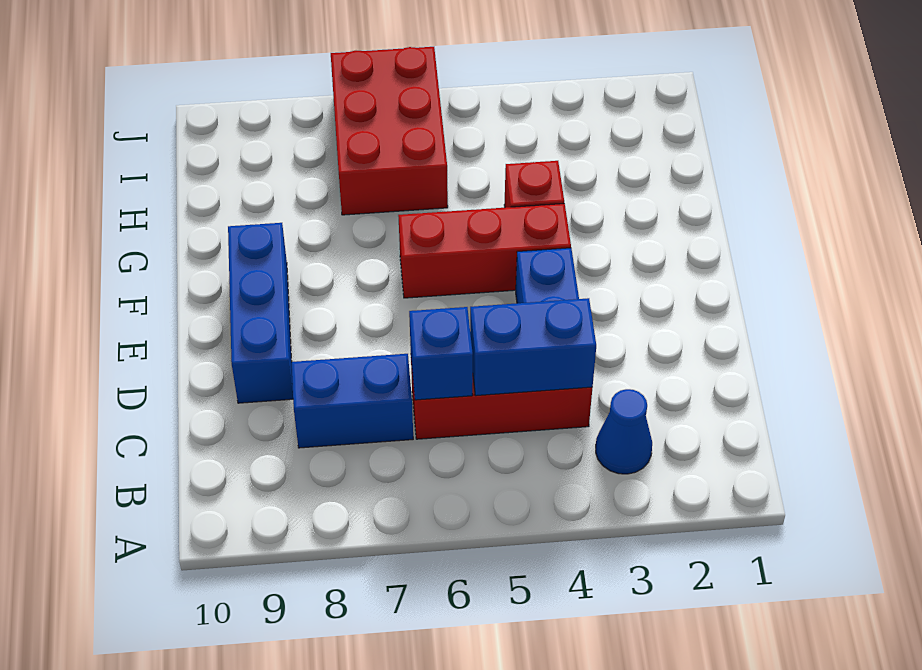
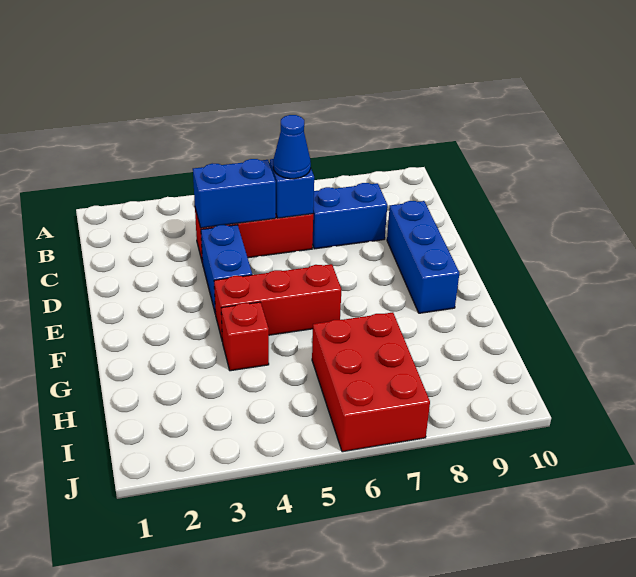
blue 1x1 cone [596,389,652,474] -> blue 1x1 cone moved to [273,115,311,179]

